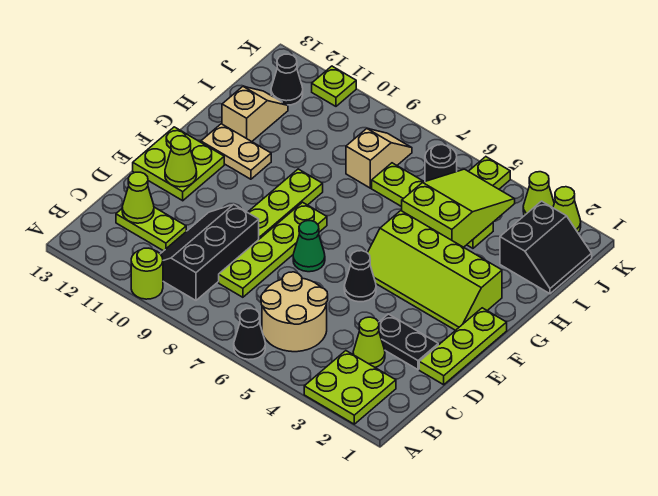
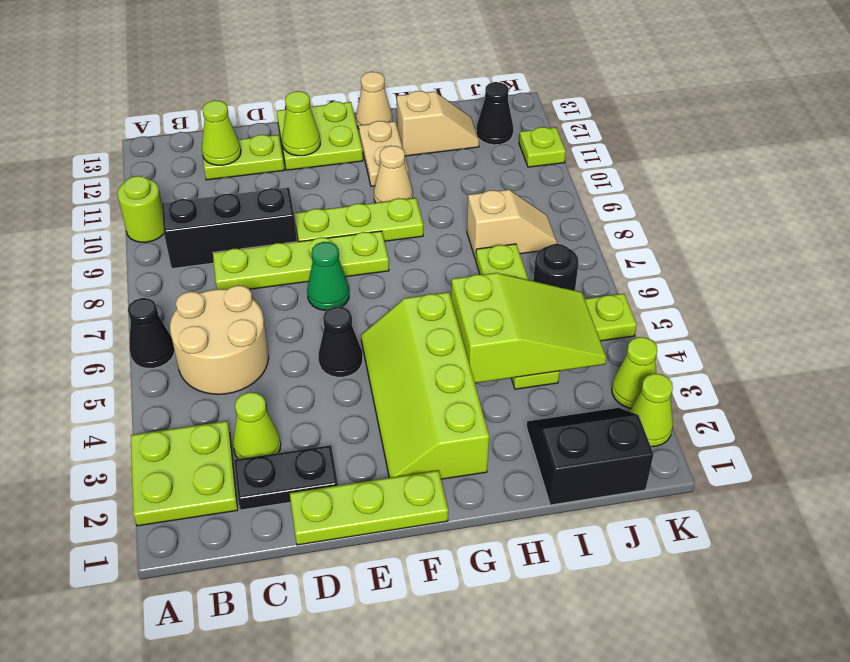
lime 1x2 plate [116,207,186,251] -> lime 1x2 plate turned to [203,135,284,180]
black 1x2 plate [379,314,438,370] -> black 1x2 plate turned to [234,445,338,510]
none -> tan 1x1 cone [374,146,413,203]
none -> tan 1x1 cone [356,72,392,129]
black 2x2 slope [500,201,592,294] -> black 2x2 slope turned to [527,408,654,505]

